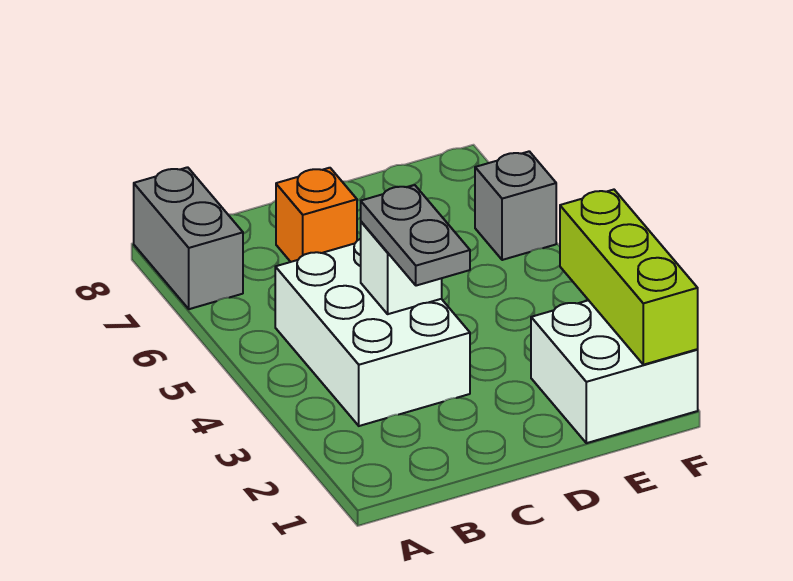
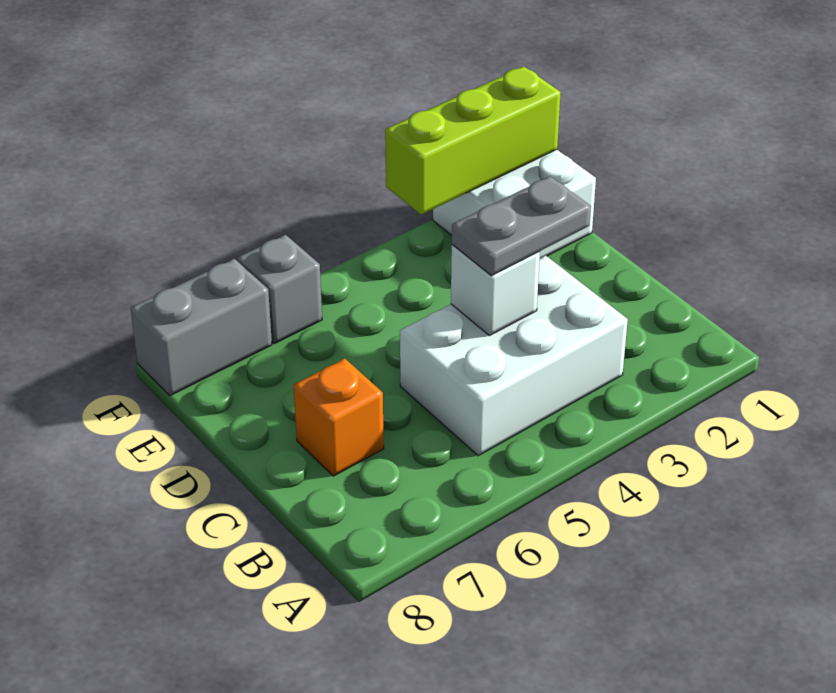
grey 1x2 brick [134,167,243,309] -> grey 1x2 brick moved to [131,259,272,396]

